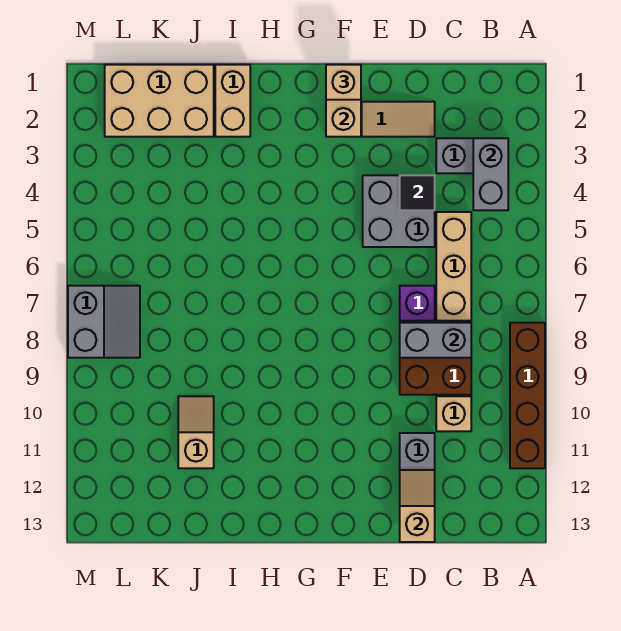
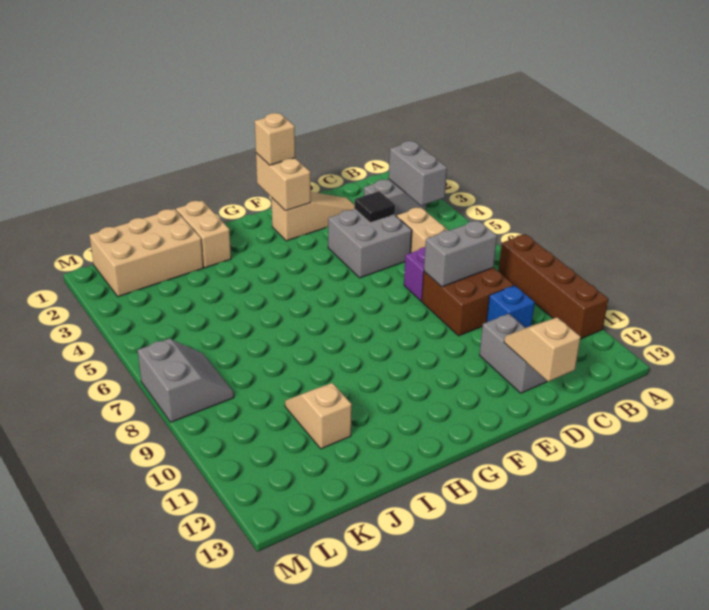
tan 1x1 brick [436,396,471,431] -> blue 1x1 brick [487,286,535,328]

